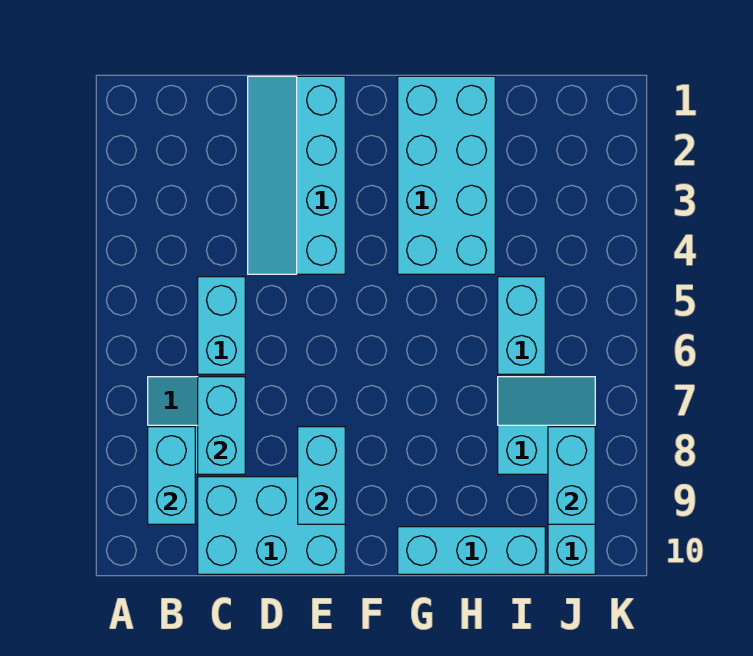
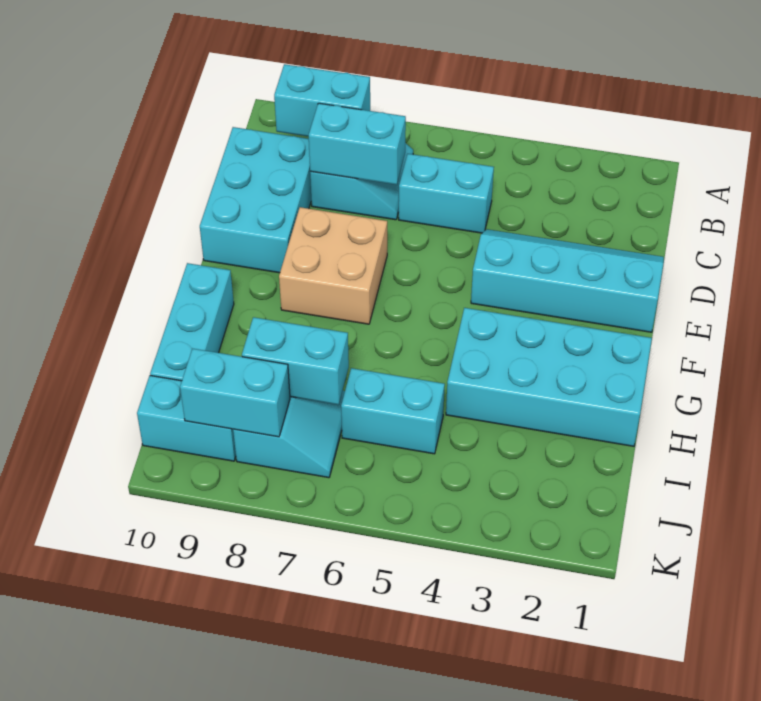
none -> tan 2x2 brick [279,207,387,324]
cyan 1x2 brick [298,427,345,524] -> cyan 1x2 brick moved to [242,317,349,405]

